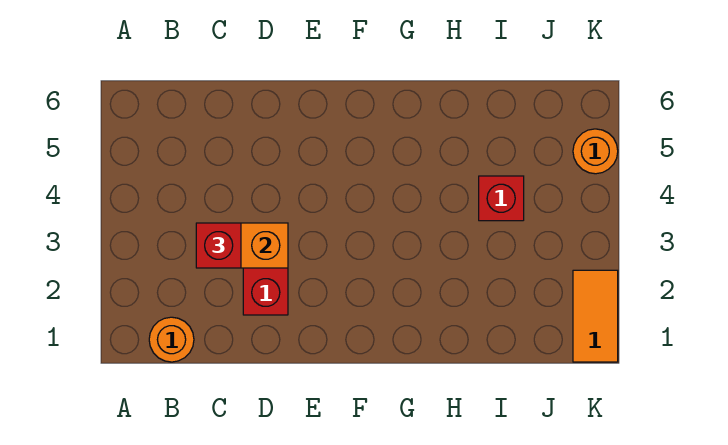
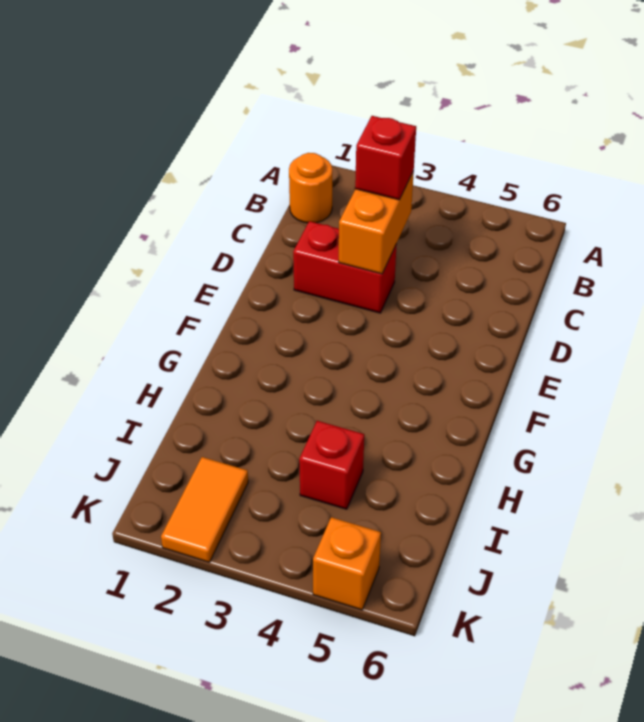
orange 1x2 tile [573,270,618,362] -> orange 1x2 tile turned to [161,457,248,562]
orange 1x1 round brick [573,129,618,174] -> orange 1x1 brick [313,517,381,610]

